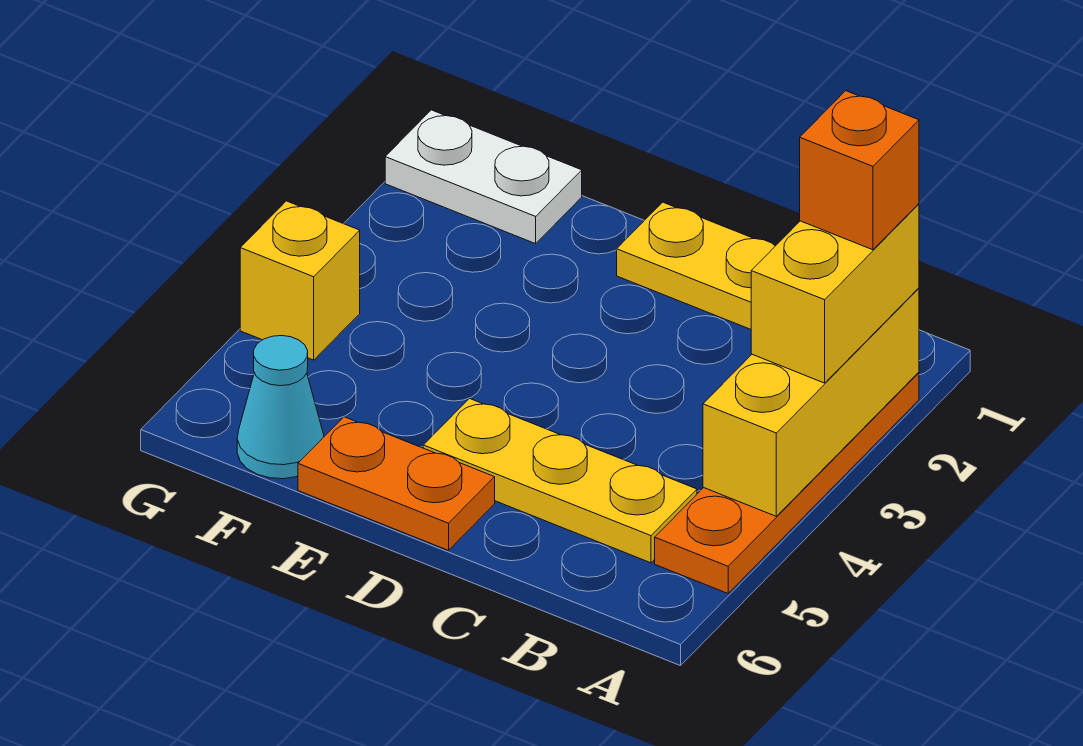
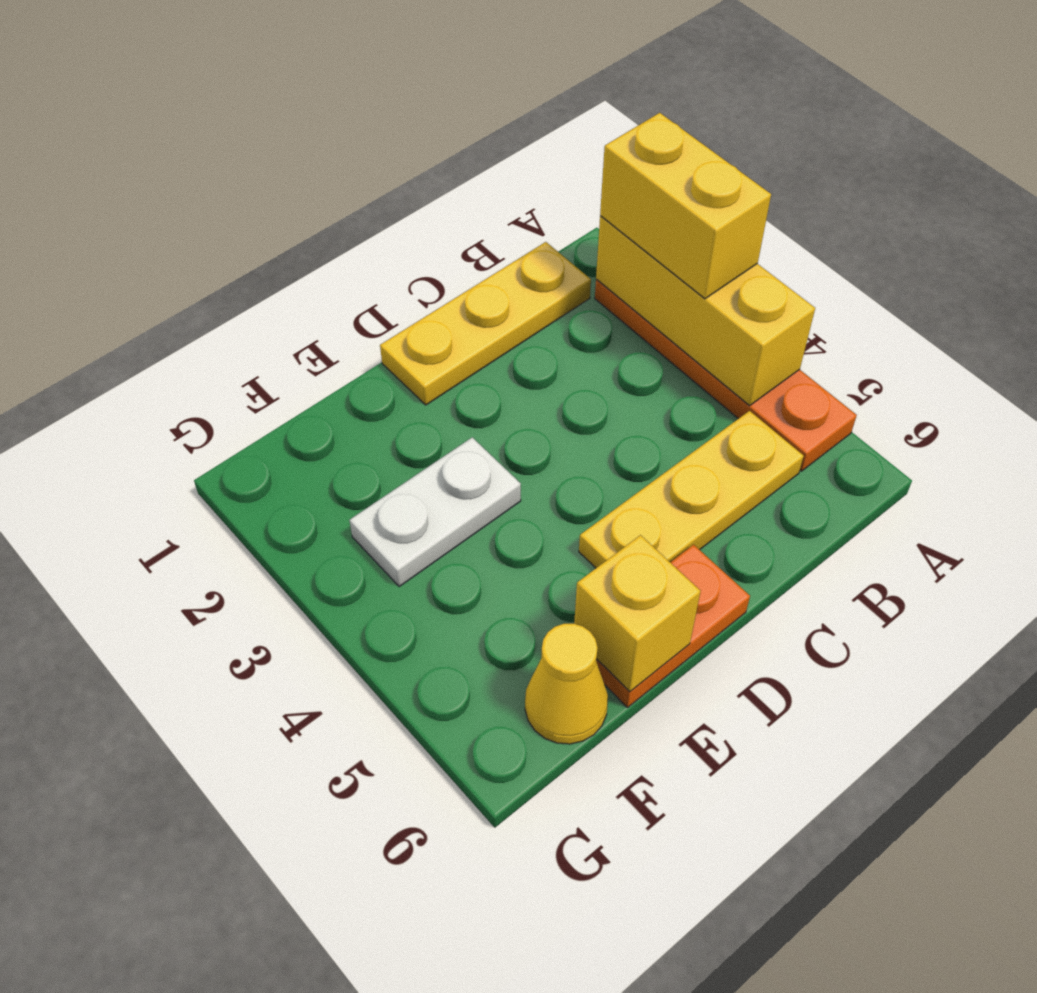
orange 1x1 brick [800,91,919,250] -> none
white 1x2 plate [385,110,582,244] -> white 1x2 plate moved to [349,437,521,587]
cyan 1x1 cone [237,336,324,479] -> yellow 1x1 cone [525,624,608,744]
yellow 1x1 brick [240,201,360,360] -> yellow 1x1 brick moved to [574,535,701,692]

